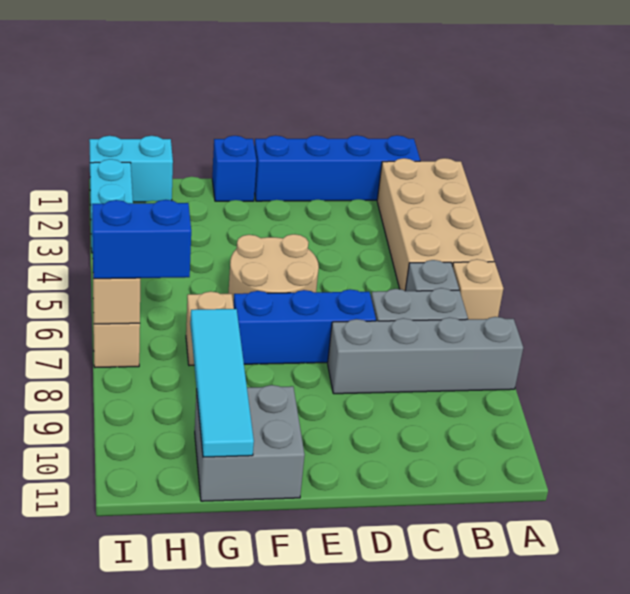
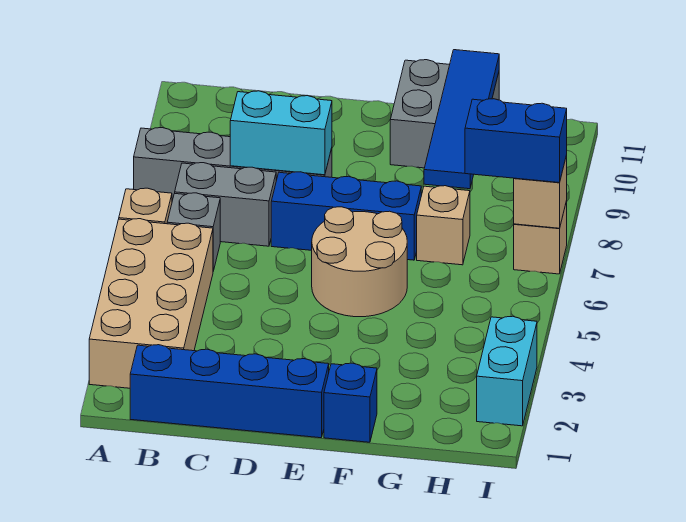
cyan 1x4 tile [190,309,254,457] -> blue 1x4 tile [424,50,499,189]
cyan 1x2 brick [89,136,173,202] -> cyan 1x2 brick moved to [230,91,332,175]

